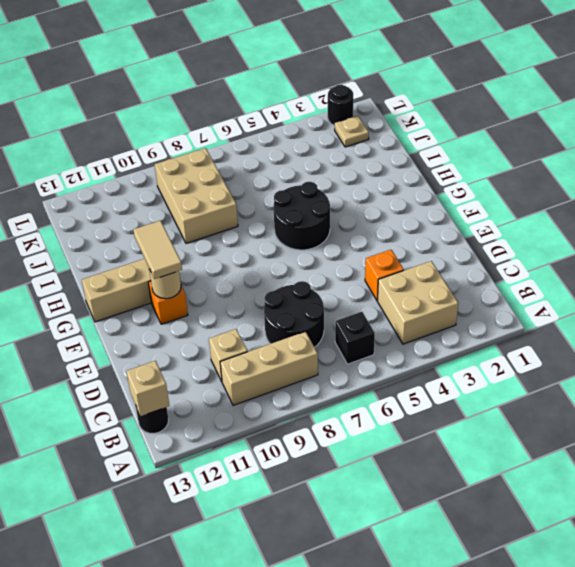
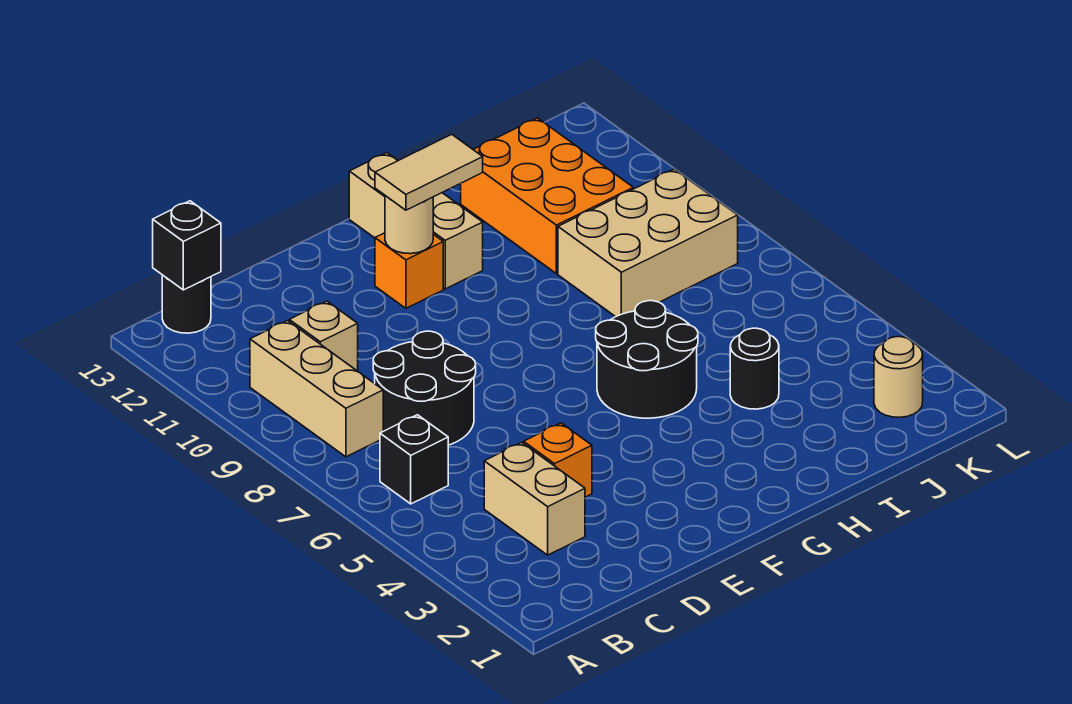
tan 2x2 brick [377,261,458,344] -> tan 1x2 brick [484,442,585,555]
tan 1x1 brick [126,361,170,416] -> black 1x1 brick [153,201,221,290]
none -> orange 2x3 brick [461,118,633,274]
tan 1x1 plate [335,116,369,147] -> tan 1x1 round brick [874,337,923,417]
black 1x1 round brick [328,85,353,126] -> black 1x1 round brick moved to [730,328,779,409]

